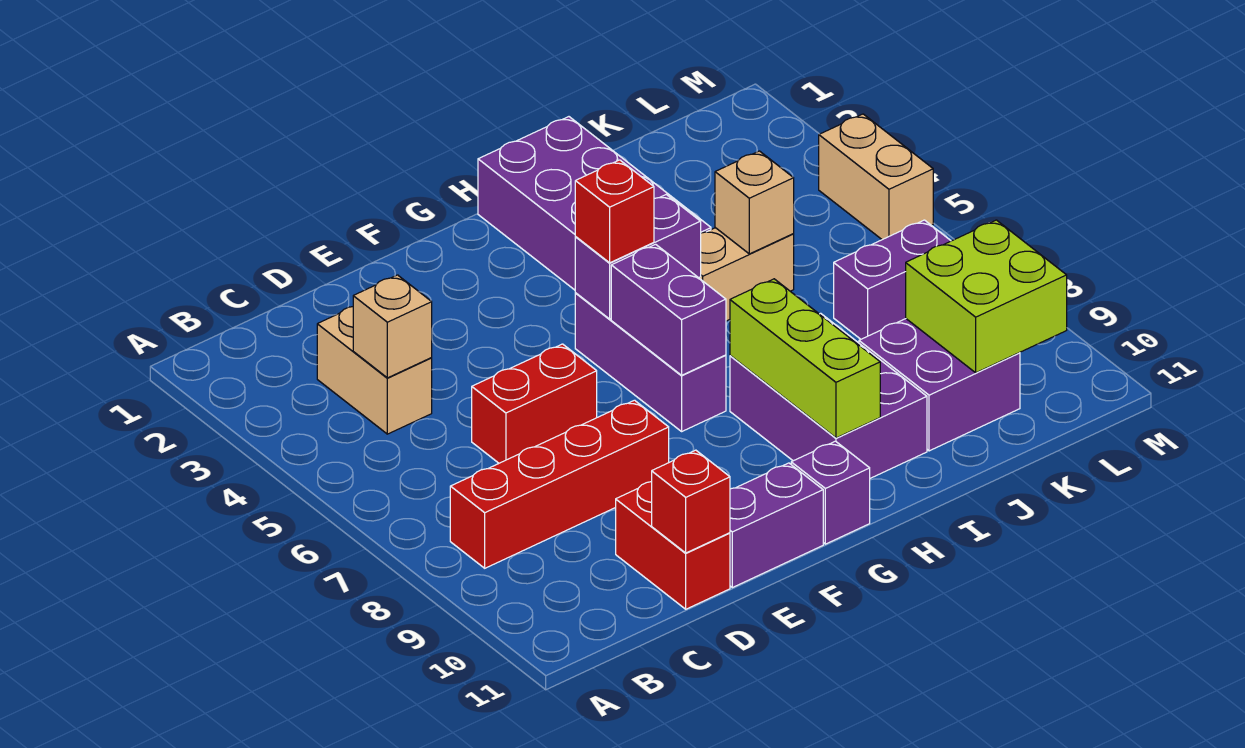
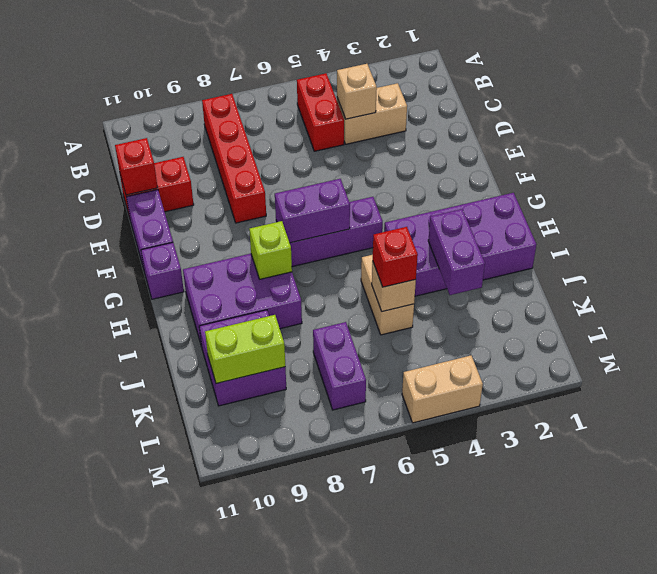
red 1x2 brick [472,344,597,463] -> red 1x2 brick moved to [297,73,344,151]
purple 1x2 brick [575,195,701,319] -> purple 1x2 brick moved to [428,209,485,295]
red 1x1 brick [575,160,654,263] -> red 1x1 brick moved to [373,227,418,287]
lime 1x3 brick [730,279,880,438] -> lime 1x1 brick [249,221,292,279]
lime 2x2 brick [906,220,1067,373] -> lime 1x2 brick [205,315,285,384]

